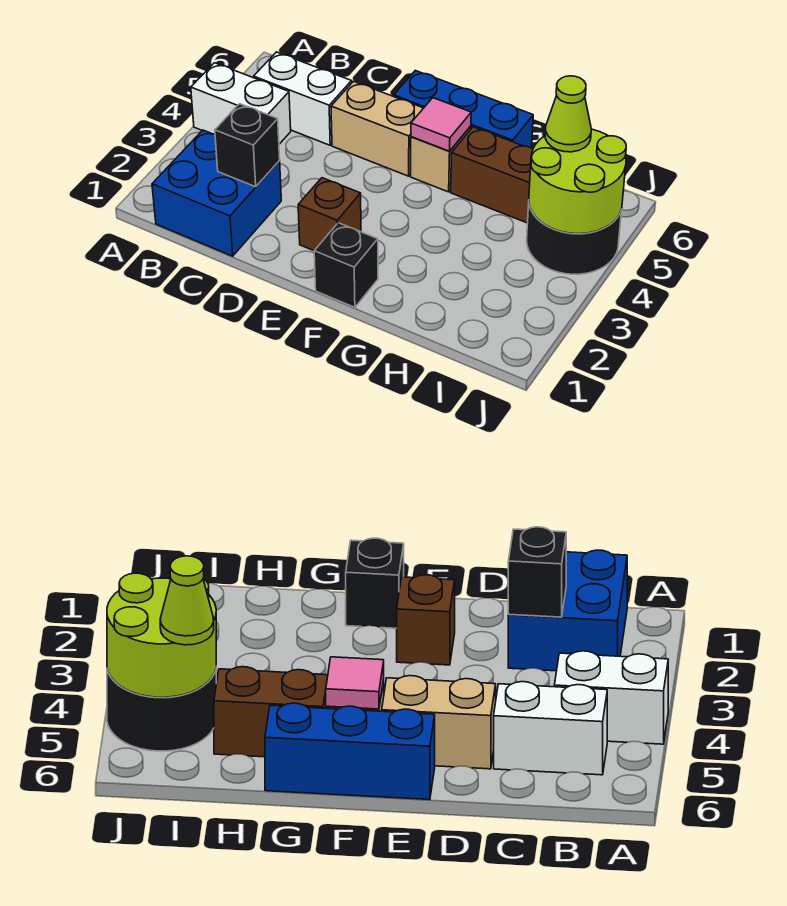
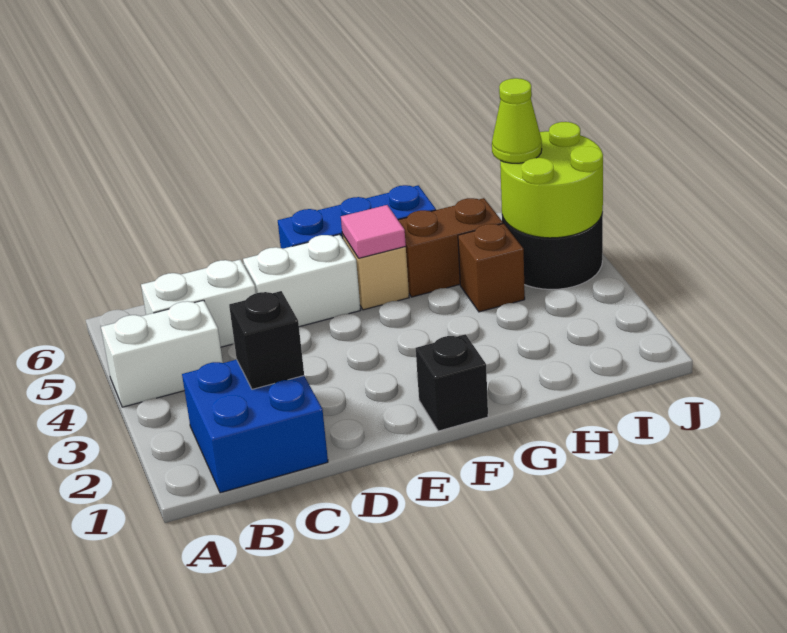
tan 1x2 brick [331,81,423,176] -> white 1x2 brick [243,234,361,327]
brown 1x1 brick [298,178,361,251] -> brown 1x1 brick moved to [458,224,525,312]

